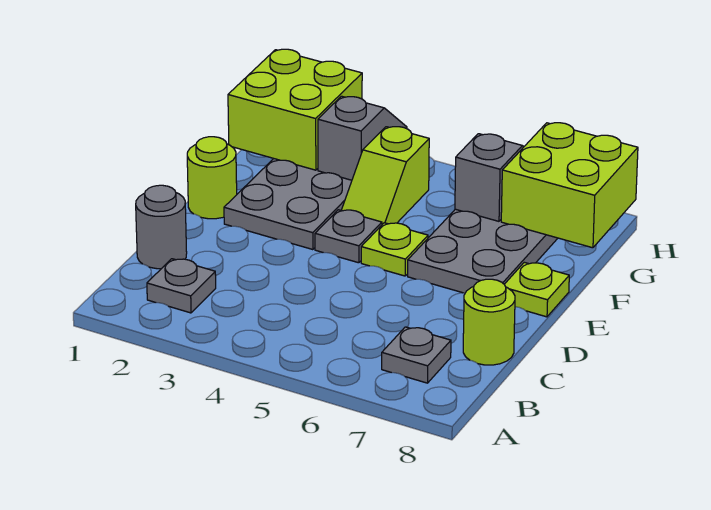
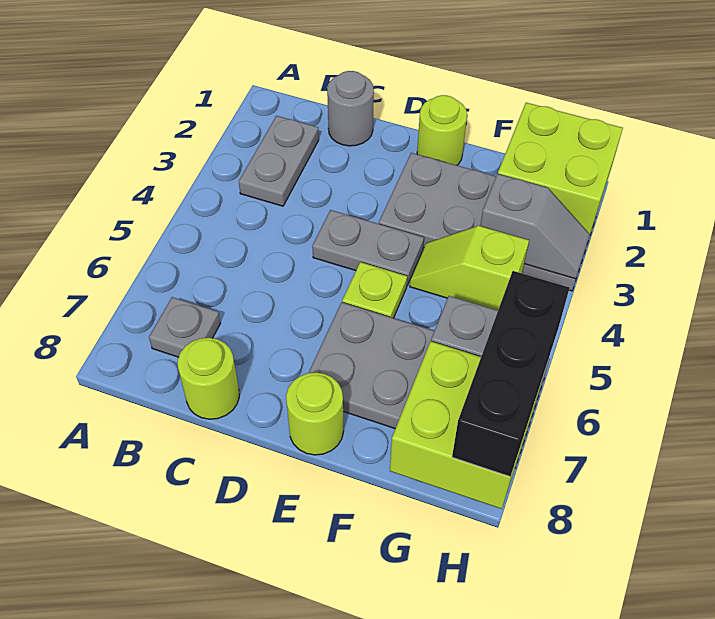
grey 1x1 plate [147,259,216,313] -> grey 1x2 plate [239,116,319,206]
grey 1x1 plate [315,210,382,263] -> grey 1x2 plate [312,210,424,285]
lime 1x1 plate [504,262,569,317] -> lime 1x1 round brick [286,372,344,455]
none -> black 1x3 brick [452,271,569,477]

